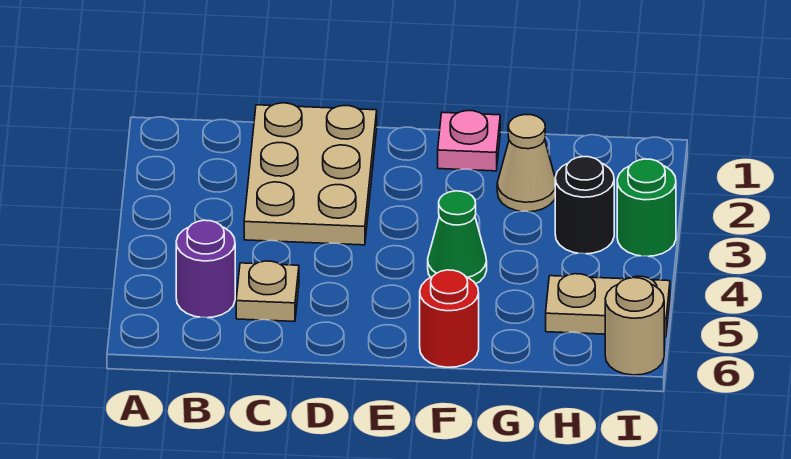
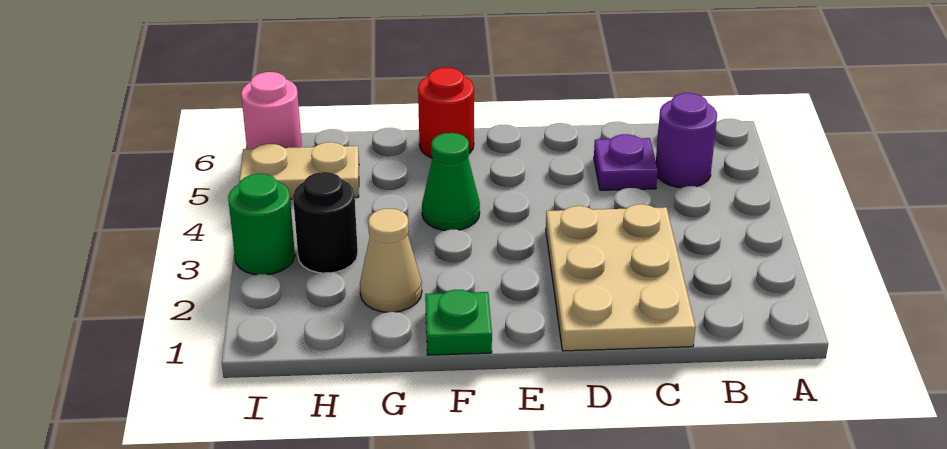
tan 1x1 plate [236,261,299,321] -> purple 1x1 plate [594,134,658,190]
pink 1x1 plate [438,111,500,171] -> green 1x1 plate [425,290,492,355]
tan 1x1 round brick [605,278,664,375] -> pink 1x1 round brick [241,72,302,149]

